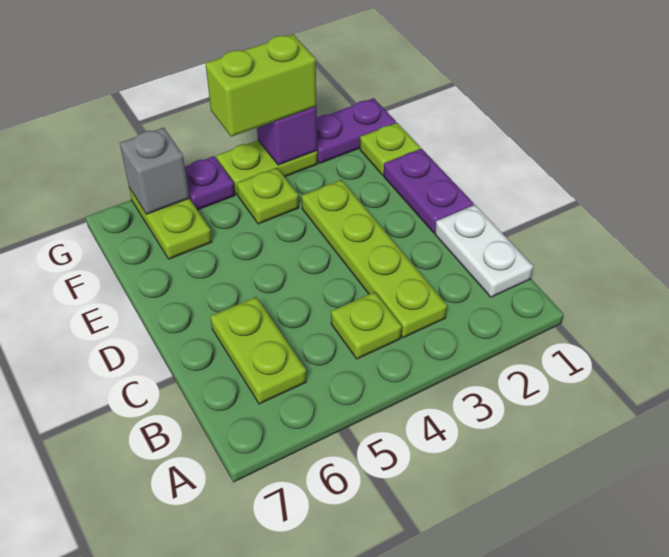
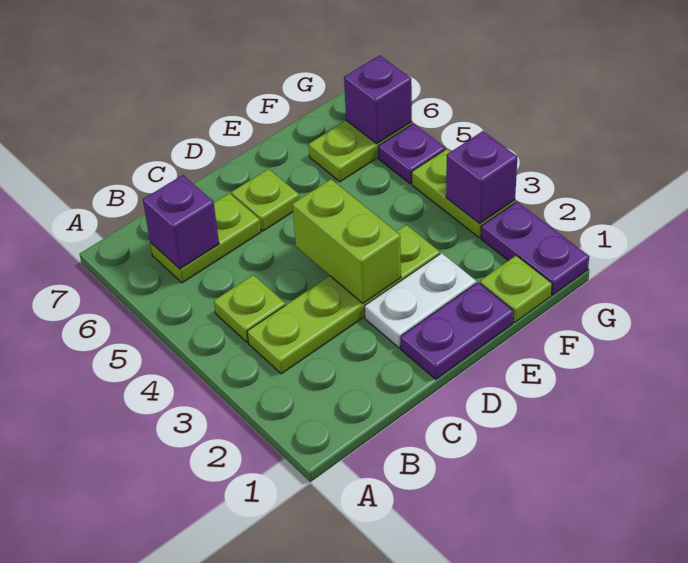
white 1x2 plate [435,205,533,297] -> white 1x2 plate moved to [365,253,476,348]
none -> purple 1x1 brick [143,175,219,269]
lime 1x1 plate [237,168,299,224] -> lime 1x1 plate moved to [231,169,299,231]
lime 1x2 brick [205,34,316,137] -> lime 1x2 brick moved to [292,179,401,303]
grey 1x1 brick [120,128,189,214] -> purple 1x1 brick [344,55,412,144]

